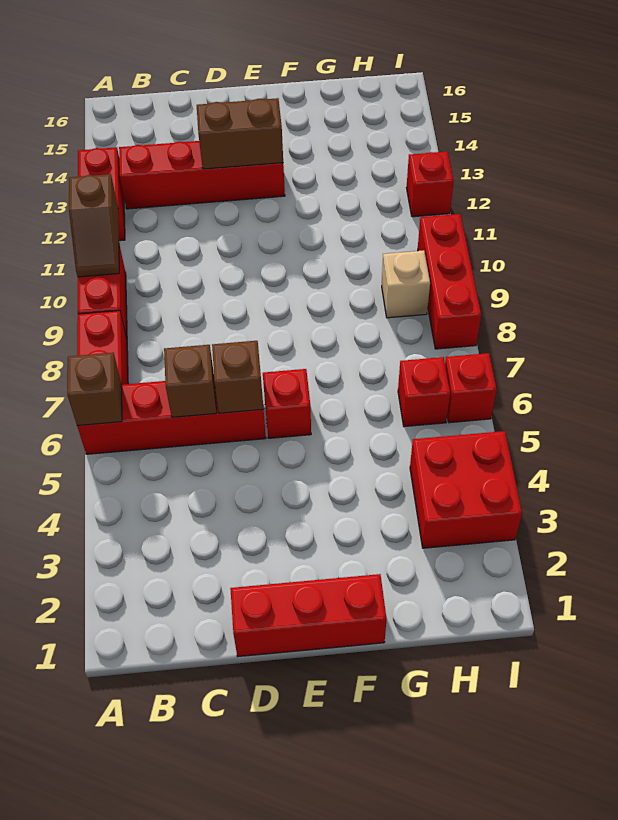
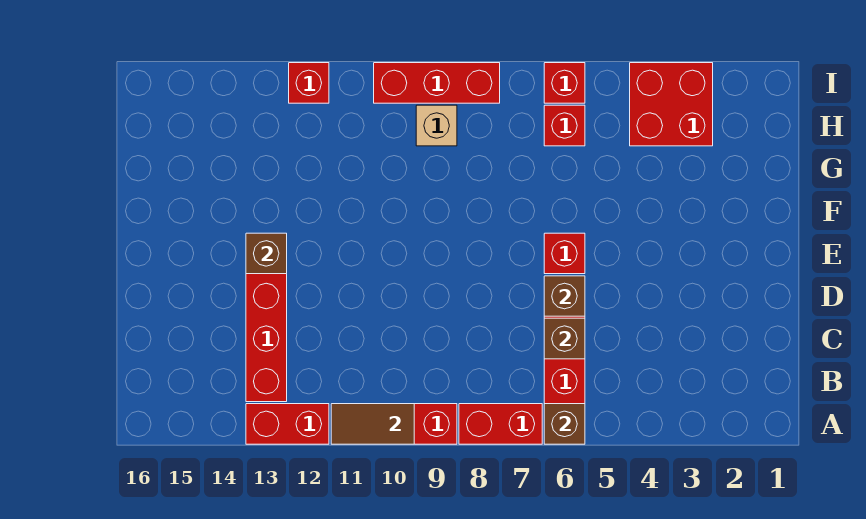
brown 1x2 slope [69,174,119,277] -> brown 1x2 tile [331,404,414,444]
red 1x3 brick [230,574,387,657] -> none
brown 1x2 brick [197,98,283,169] -> brown 1x1 brick [246,233,287,274]

